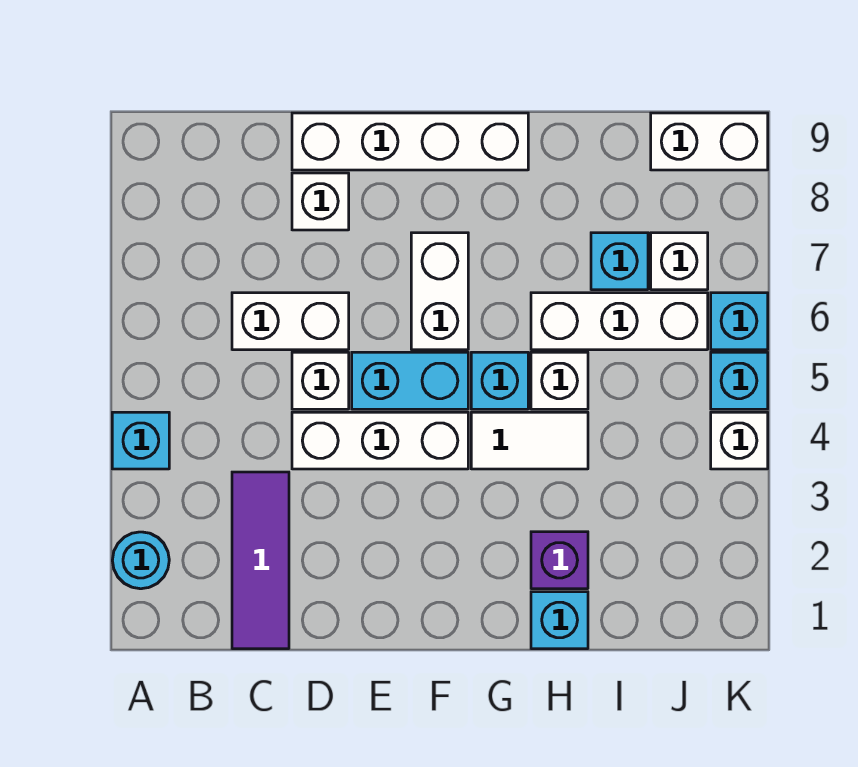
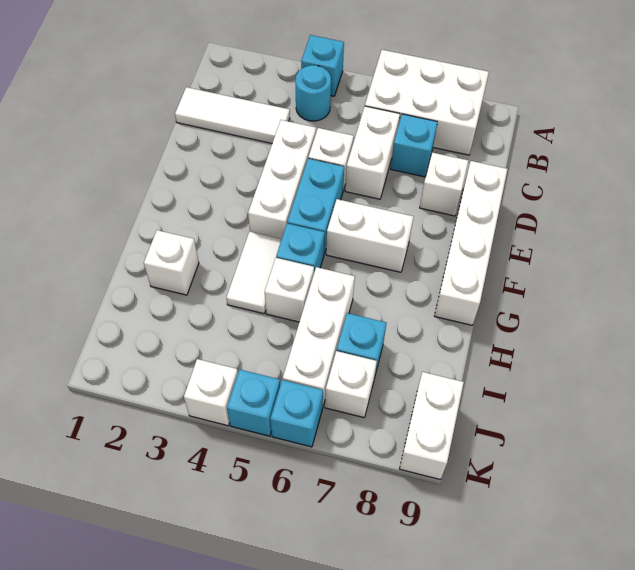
cyan 1x1 round brick [112,532,169,589] -> cyan 1x1 round brick moved to [295,65,331,121]
none -> white 2x3 brick [365,50,489,155]
purple 1x3 tile [232,472,289,649] -> white 1x3 tile [175,87,290,143]
cyan 1x1 brick [531,592,588,649] -> cyan 1x1 brick moved to [391,114,437,177]
purple 1x1 brick [531,532,588,589] -> white 1x1 brick [144,230,199,295]

